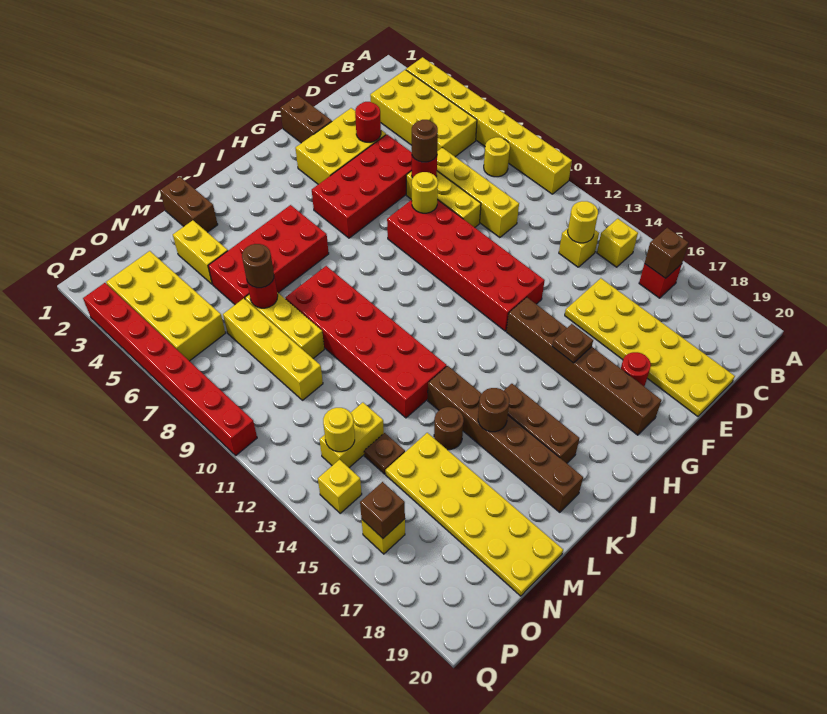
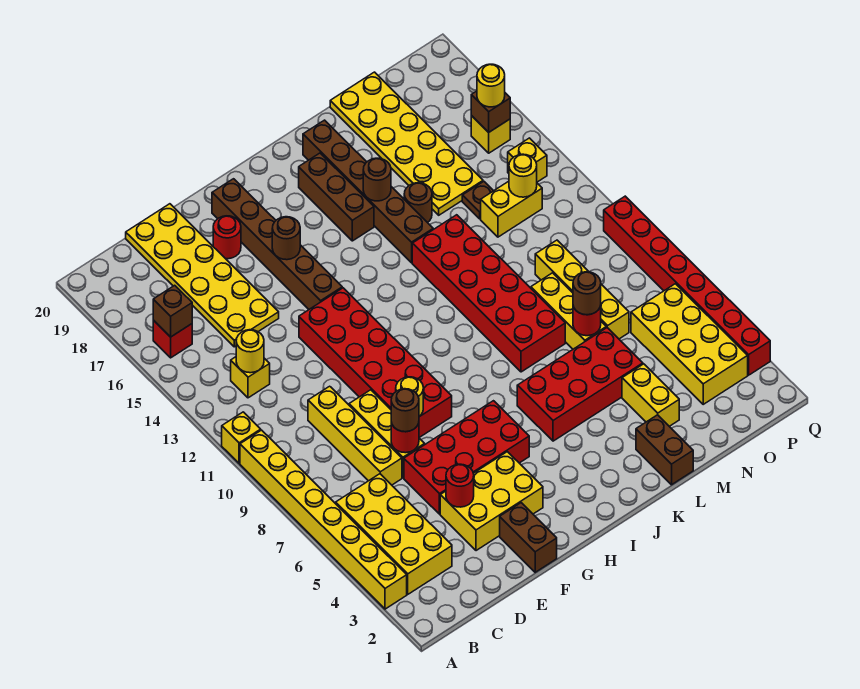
yellow 1x1 round brick [484,137,510,177] -> yellow 1x1 round brick moved to [477,64,505,107]
yellow 1x1 brick [597,219,638,267] -> yellow 1x1 brick moved to [222,412,261,463]
brown 1x1 plate [552,324,593,363] -> brown 1x1 round brick [272,217,300,260]

